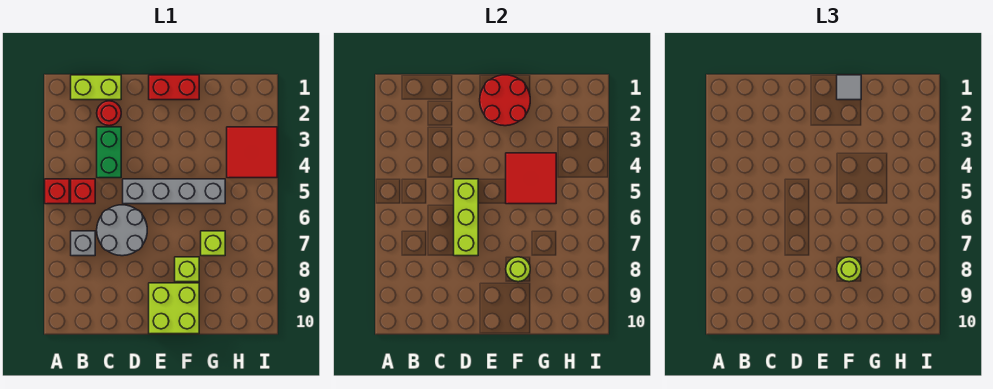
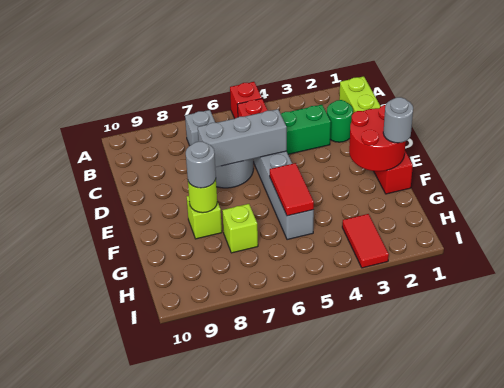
red 1x1 round brick [97,101,121,126] -> green 1x1 round brick [327,100,353,142]
lime 1x3 brick [454,179,478,256] -> grey 1x3 brick [198,109,287,167]
lime 2x2 brick [149,283,199,334] -> none
grey 1x1 tile [837,75,861,100] -> grey 1x1 round brick [383,97,413,143]
red 2x2 tile [506,153,556,204] -> red 1x2 tile [270,163,314,216]
lime 1x1 round brick [837,257,861,282] -> grey 1x1 round brick [186,142,216,188]
red 2x2 tile [227,127,277,178] -> red 1x2 tile [342,214,389,268]

